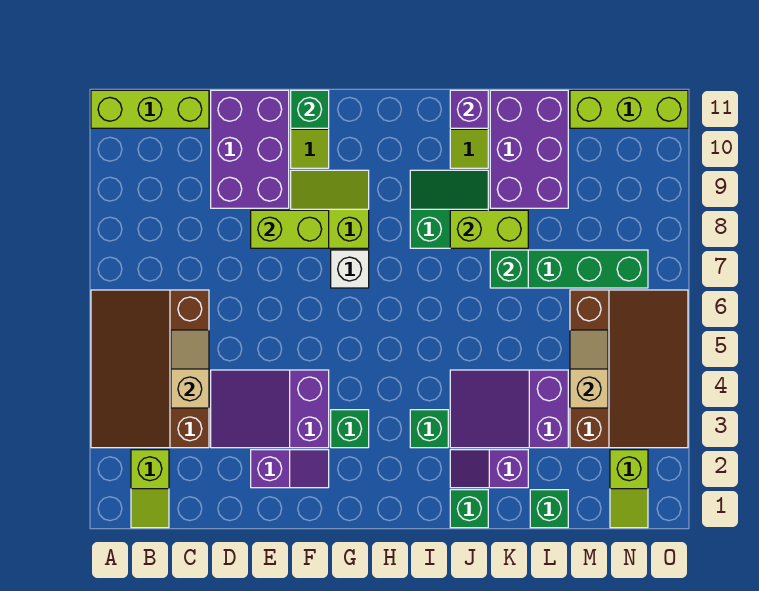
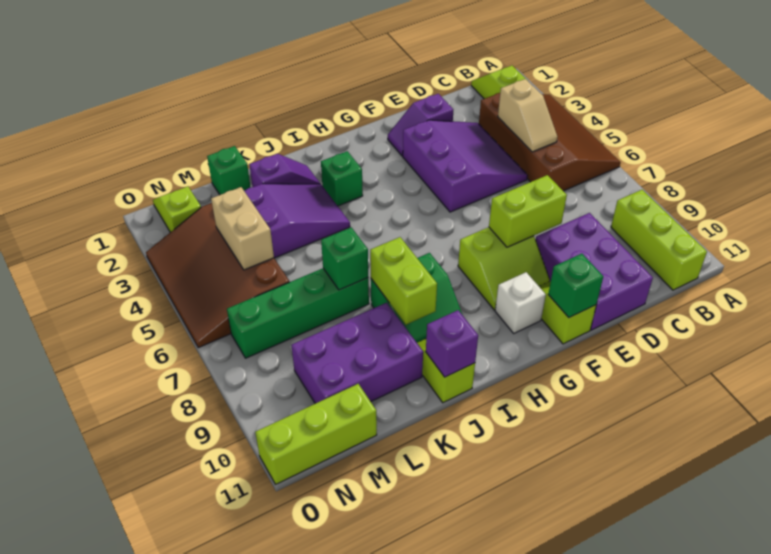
lime 1x3 brick [91,90,209,128] -> lime 1x3 brick turned to [611,190,707,290]
purple 2x3 slope [211,370,329,448] -> purple 3x3 slope [403,120,528,212]
green 1x1 brick [331,410,369,448] -> none
white 1x1 brick [331,250,369,288] -> white 1x1 brick moved to [495,272,546,333]
green 1x1 brick [450,490,488,528] -> none
lime 1x2 brick [450,210,528,248] -> lime 1x2 brick turned to [370,237,437,325]
purple 2x3 brick [490,90,568,208] -> purple 2x3 brick turned to [291,303,423,404]
tan 1x2 slope [570,330,608,408] -> tan 1x2 brick [211,187,274,270]

